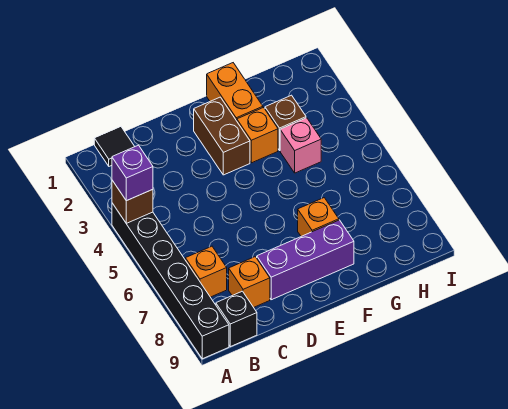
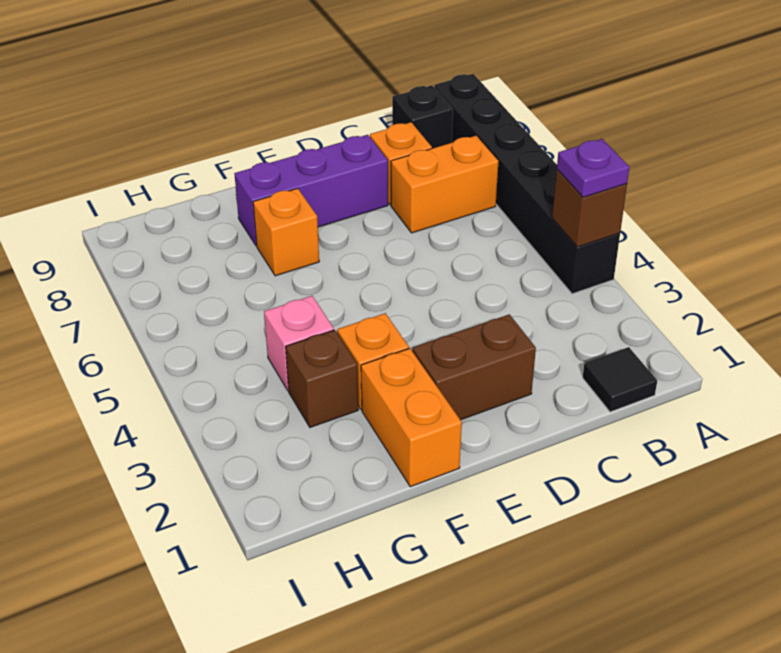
purple 1x1 brick [112,145,153,201] -> purple 1x1 plate [557,139,629,197]
orange 1x1 brick [185,246,227,297] -> orange 1x2 brick [391,136,499,233]
brown 1x2 brick [194,97,250,175] -> brown 1x2 brick turned to [412,314,536,420]

